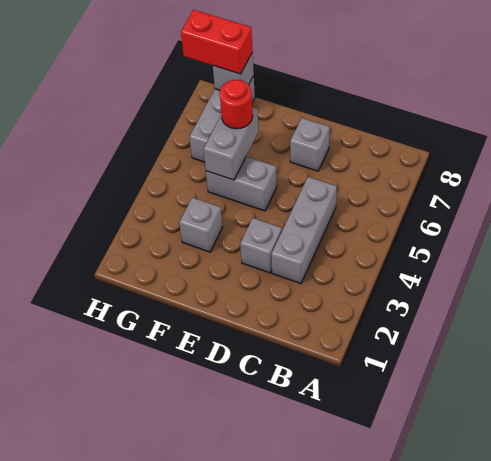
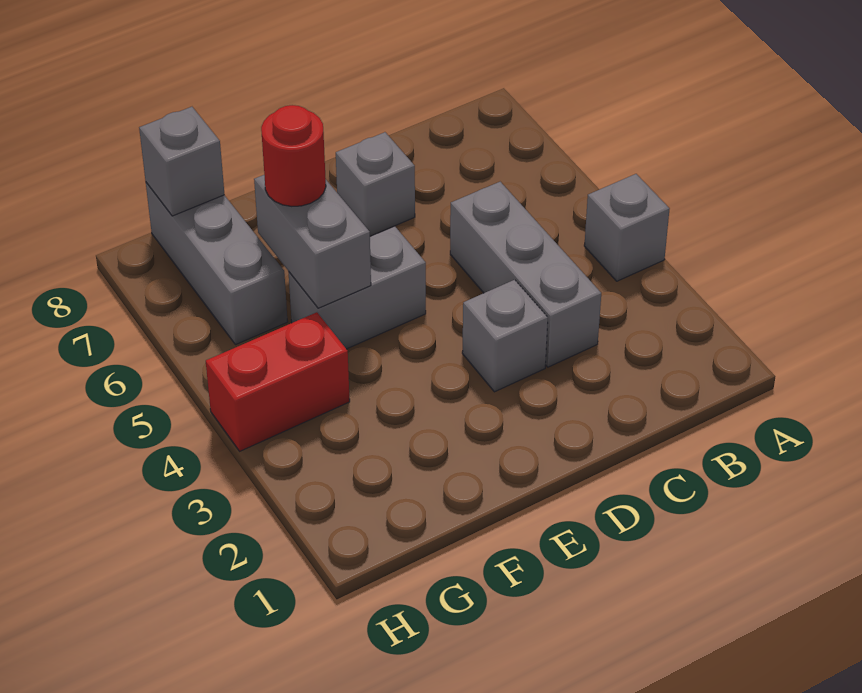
grey 1x1 brick [179,198,223,252] -> grey 1x1 brick moved to [584,174,669,281]
red 1x2 brick [181,10,253,74] -> red 1x2 brick moved to [206,312,350,451]

